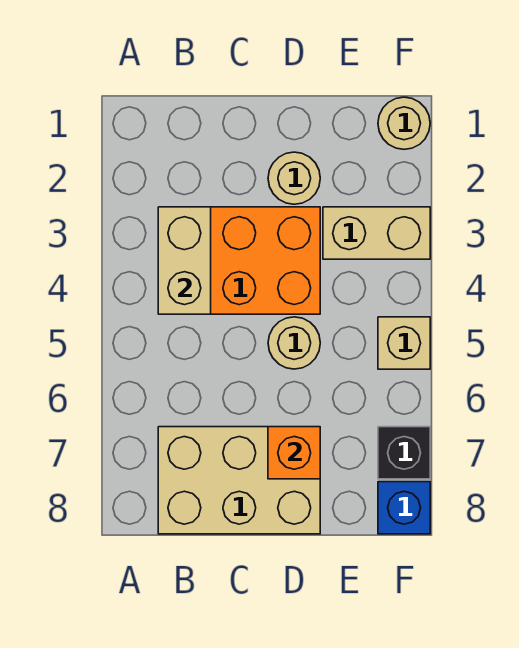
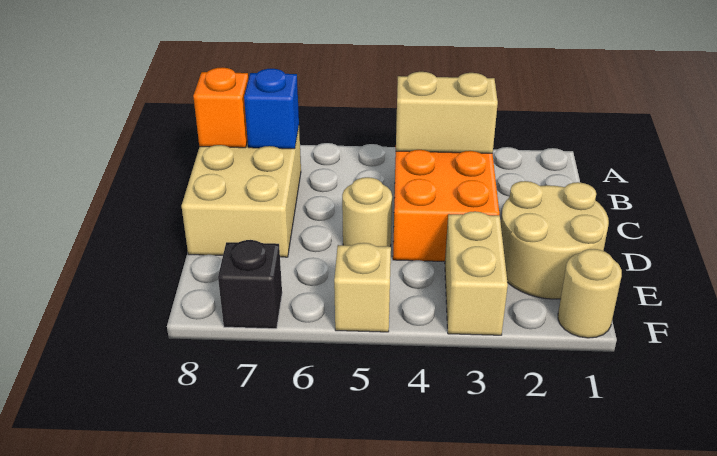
tan 1x1 round brick [268,152,320,204] -> tan 2x2 round brick [501,181,609,299]
orange 1x1 brick [268,427,320,479] -> orange 1x1 brick moved to [193,67,248,148]
blue 1x1 brick [378,482,430,534] -> blue 1x1 brick moved to [244,69,299,149]

